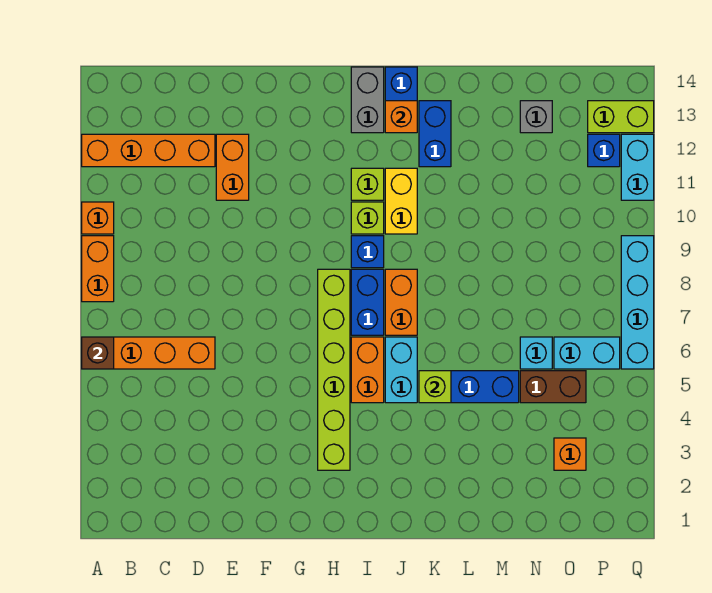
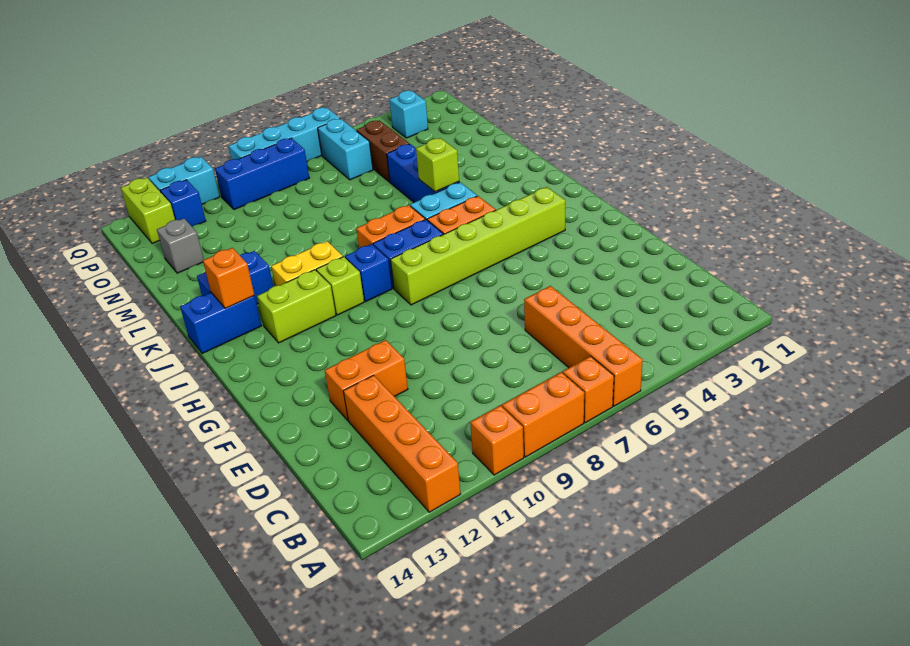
brown 1x1 brick [82,337,114,369] -> none
lime 1x1 brick [351,168,384,200] -> lime 1x2 brick [257,270,336,343]
grey 1x2 brick [351,67,384,133] -> none
cyan 1x1 brick [520,337,552,369] -> cyan 1x1 brick moved to [390,91,428,138]
orange 1x1 brick [554,438,586,470] -> orange 1x1 brick moved to [563,356,614,423]
none -> blue 1x3 brick [215,138,309,210]

